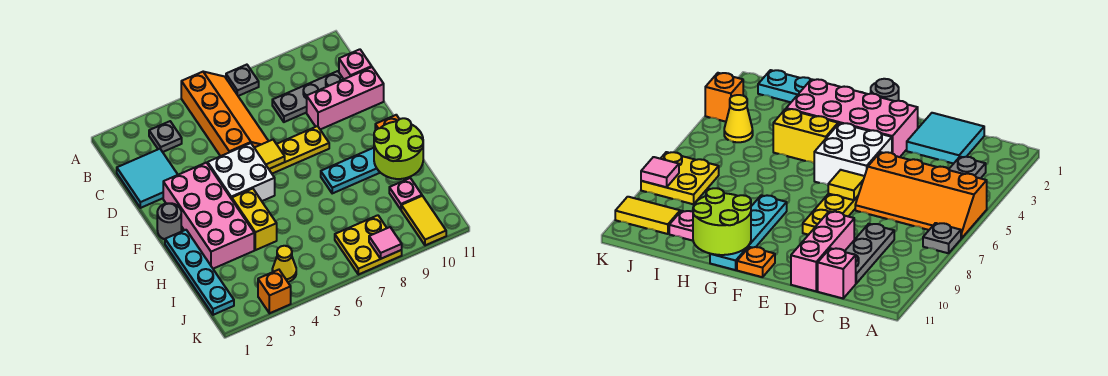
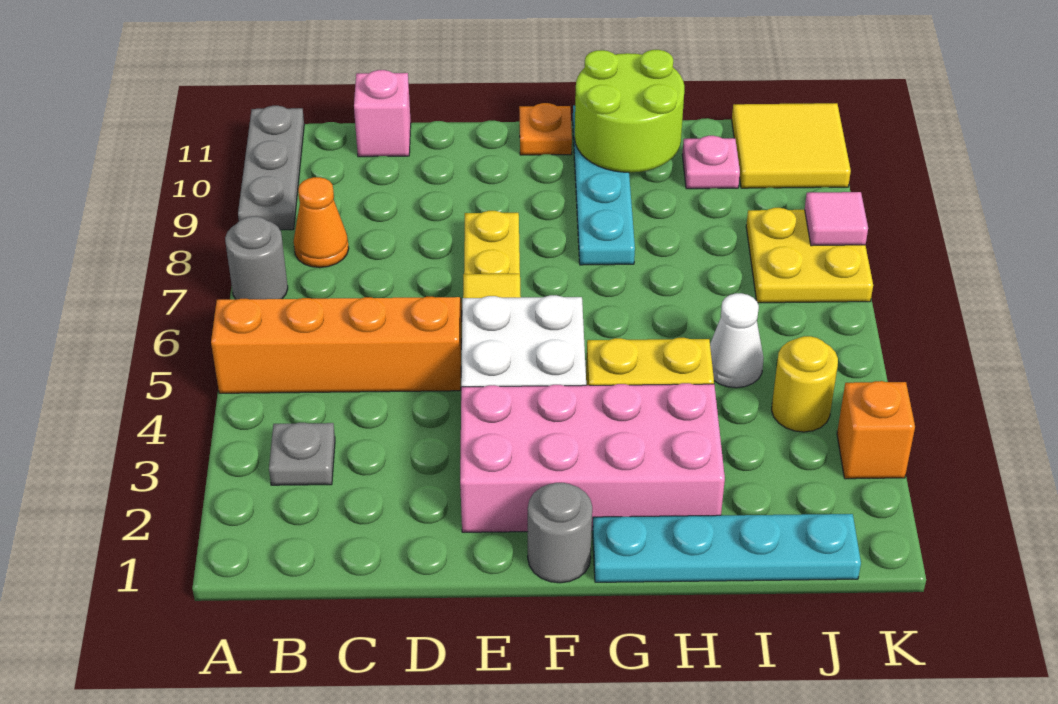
grey 1x1 plate [226,65,259,96] -> grey 1x1 round brick [225,216,288,299]
none -> orange 1x1 cone [294,177,349,268]
cyan 2x2 tile [117,149,178,208] -> none
grey 1x3 plate [272,71,344,122] -> grey 1x3 plate moved to [238,106,304,230]
pink 1x3 brick [307,67,384,129] -> none
none -> white 1x1 cone [710,293,764,388]
yellow 1x1 cone [272,246,296,282] -> yellow 1x1 round brick [772,336,838,432]
yellow 1x2 tile [401,196,446,245] -> yellow 2x2 tile [732,103,851,188]

